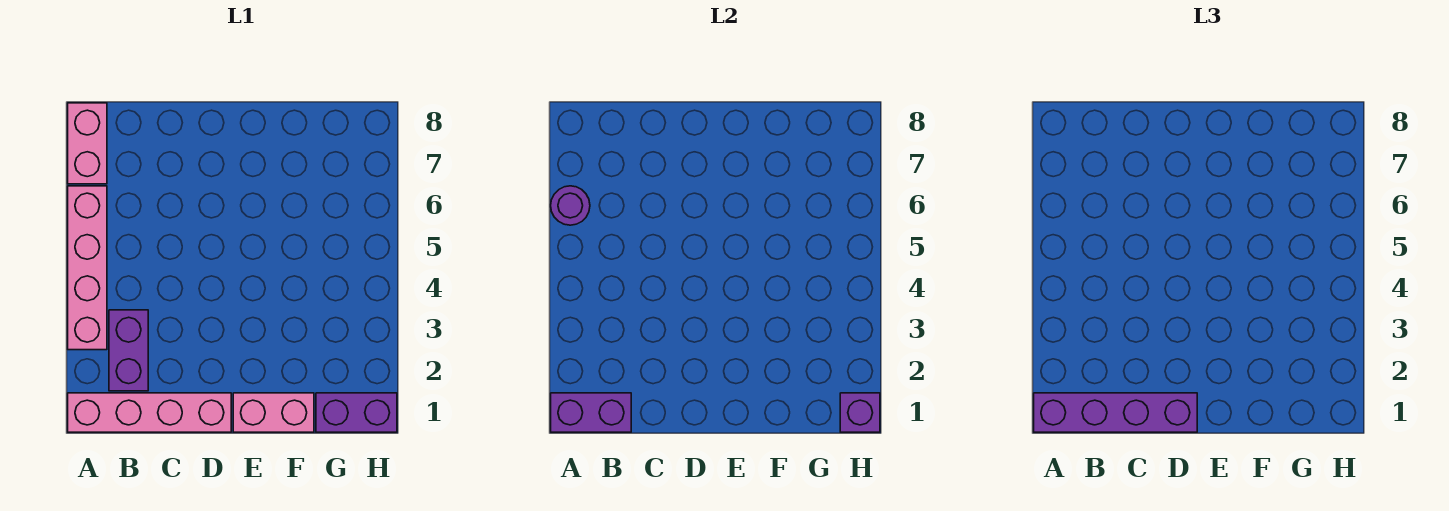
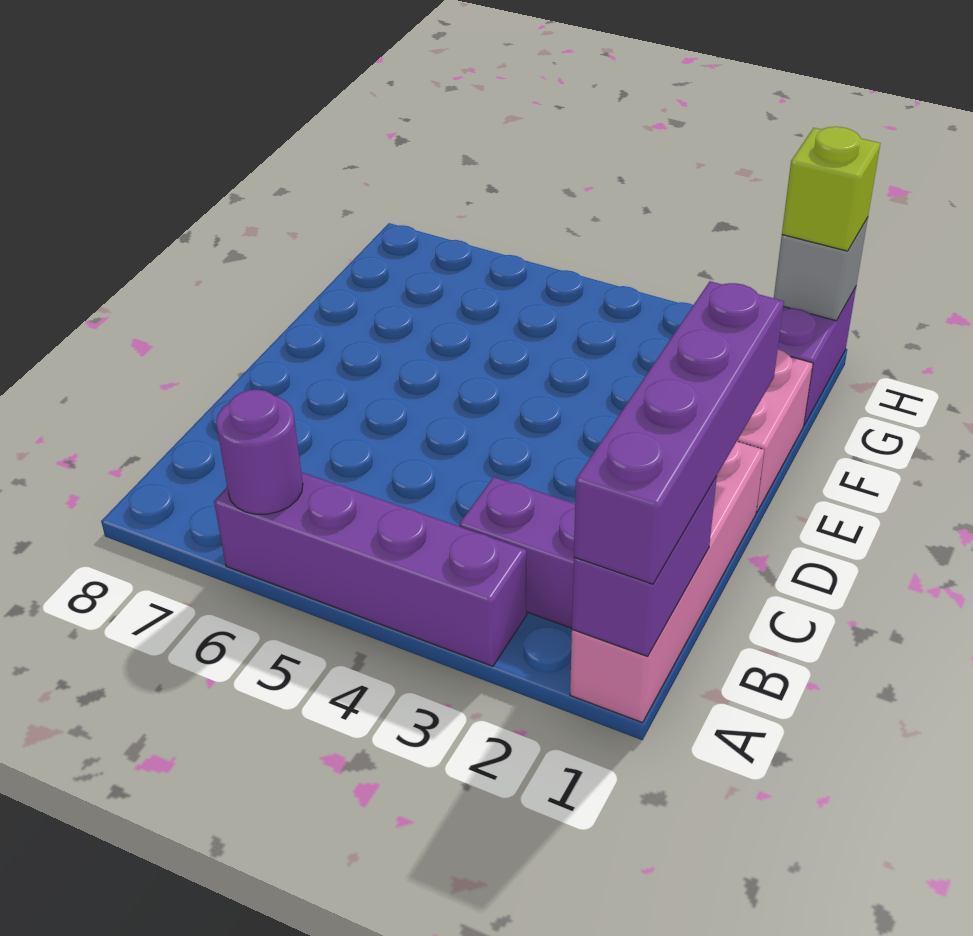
pink 1x4 brick [68,186,107,350] -> purple 1x4 brick [214,472,527,666]
pink 1x2 brick [68,103,107,184] -> none
purple 1x1 brick [840,393,880,432] -> grey 1x1 brick [774,218,868,321]
none -> lime 1x1 brick [782,127,880,251]

